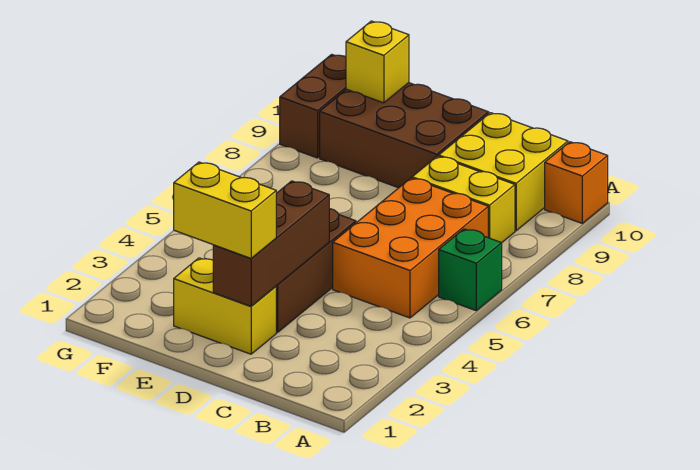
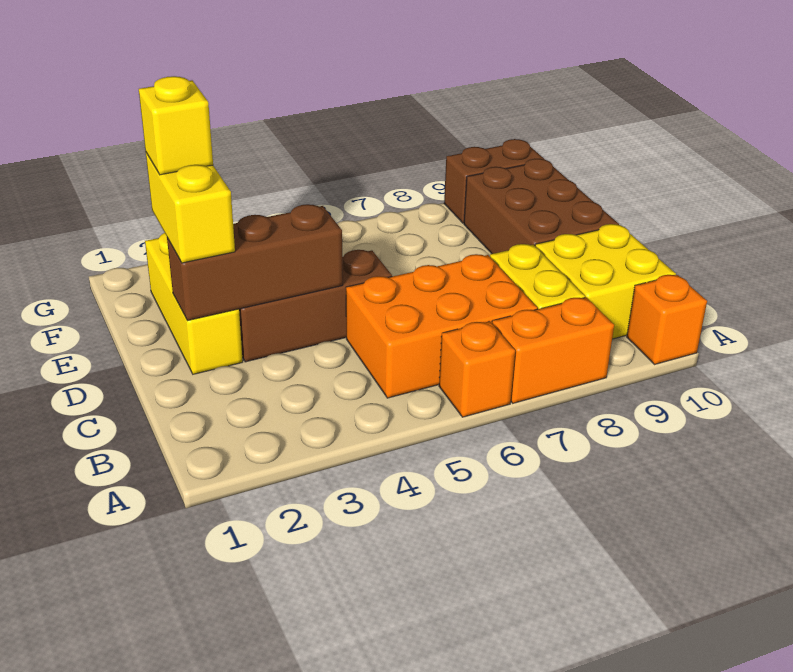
green 1x1 brick [439,229,502,311] -> orange 1x1 brick [439,321,515,417]
none -> orange 1x2 brick [492,297,614,403]
yellow 1x2 brick [174,258,276,354] -> yellow 1x3 brick [145,233,243,374]
yellow 1x1 brick [346,21,409,103] -> yellow 1x1 brick moved to [139,76,213,175]

